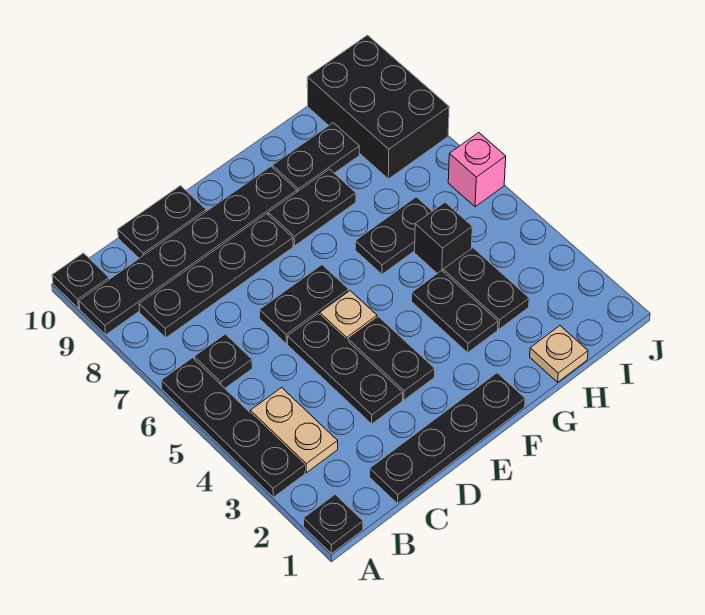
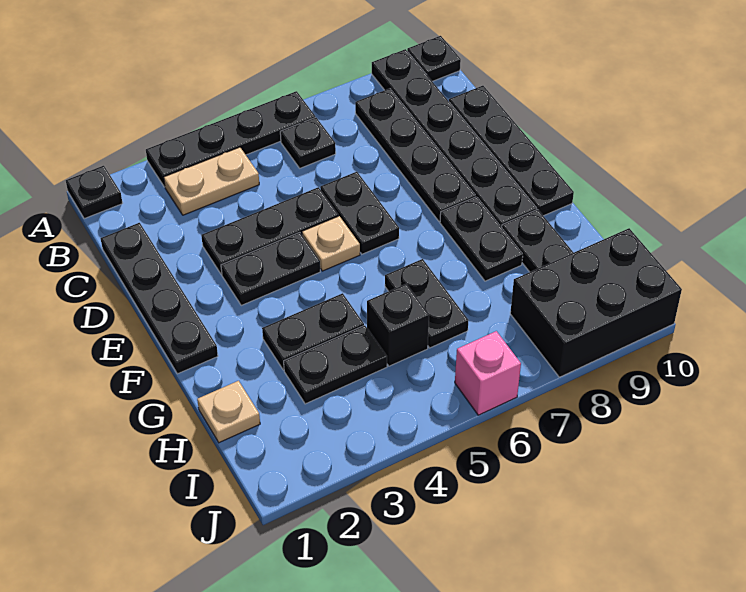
black 1x2 plate [118,186,206,258] -> black 1x4 plate [449,86,574,216]

